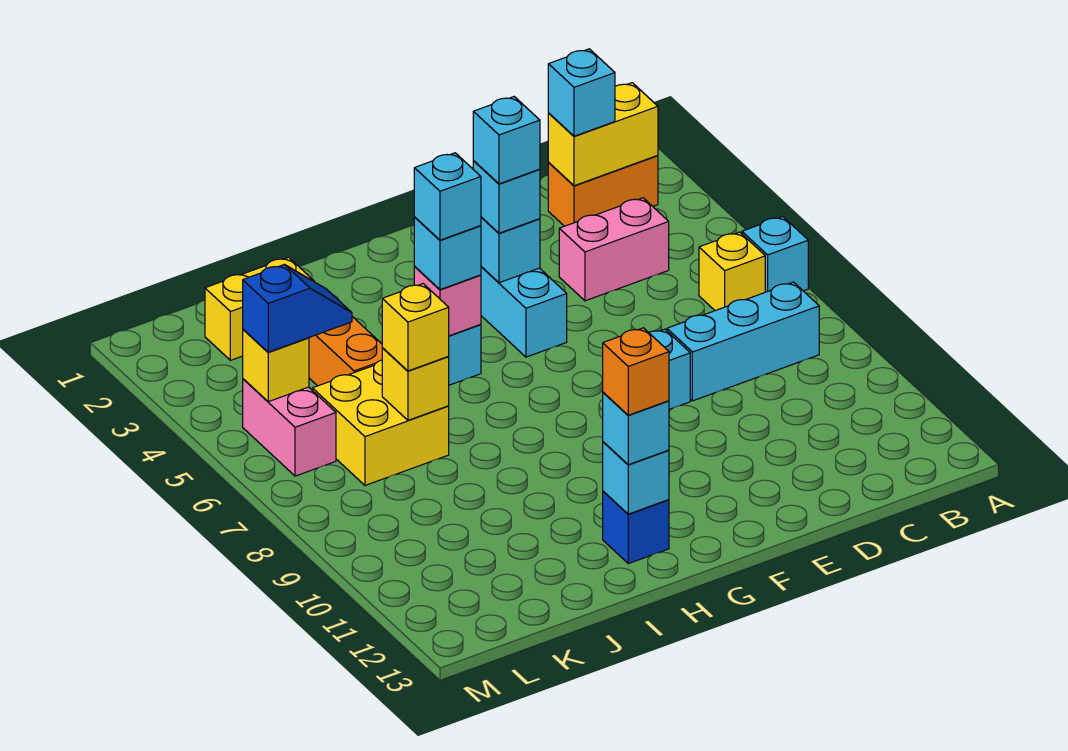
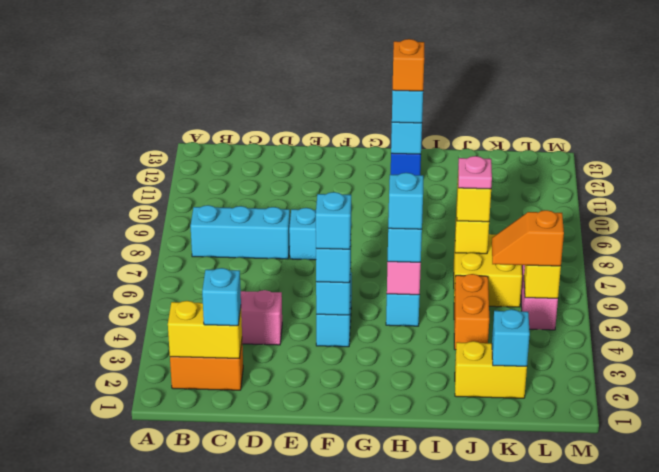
cyan 1x1 brick [742,216,808,292] -> cyan 1x1 brick moved to [492,309,530,366]
yellow 1x1 brick [699,232,765,311] -> none
none -> pink 1x1 plate [458,156,492,189]
blue 1x2 slope [243,265,352,352] -> orange 1x2 slope [492,210,564,266]

